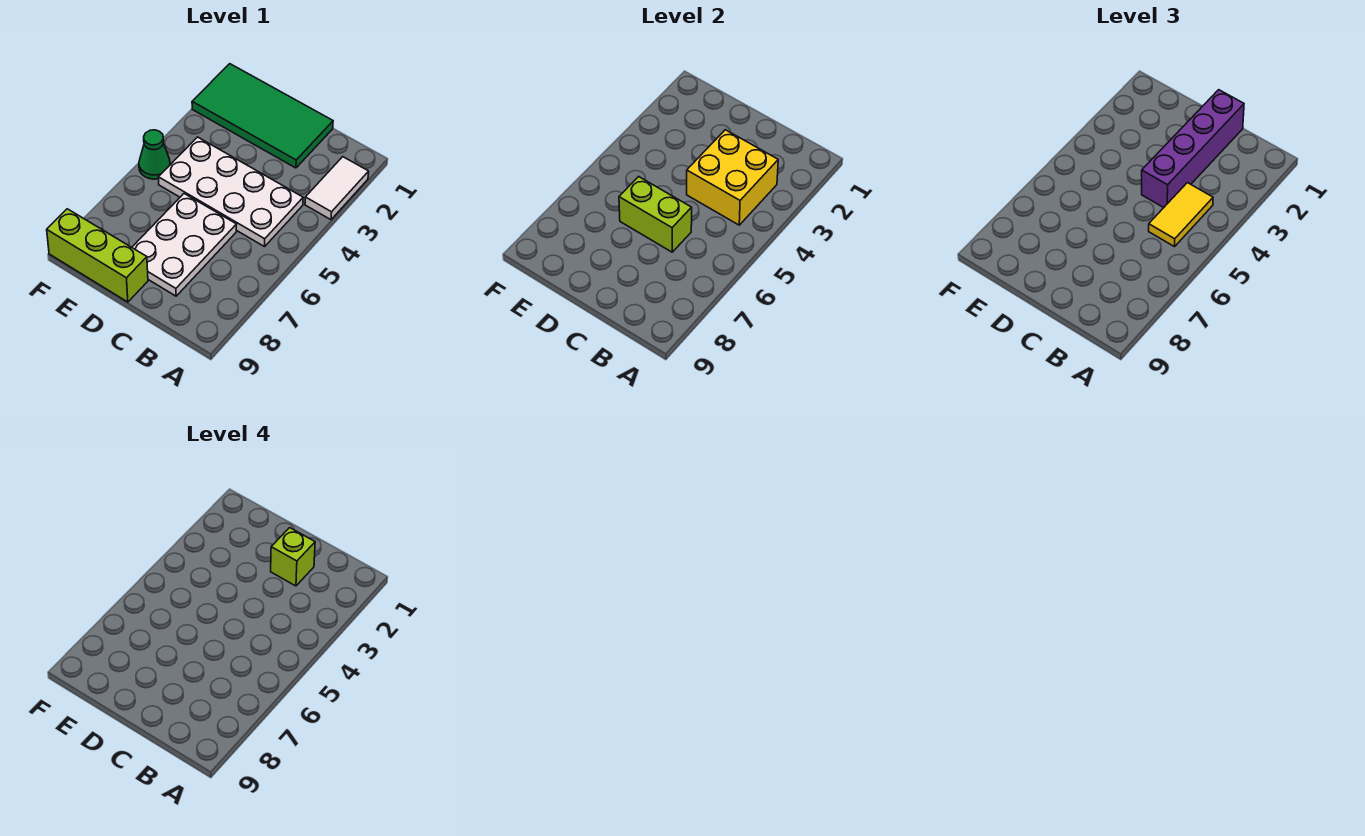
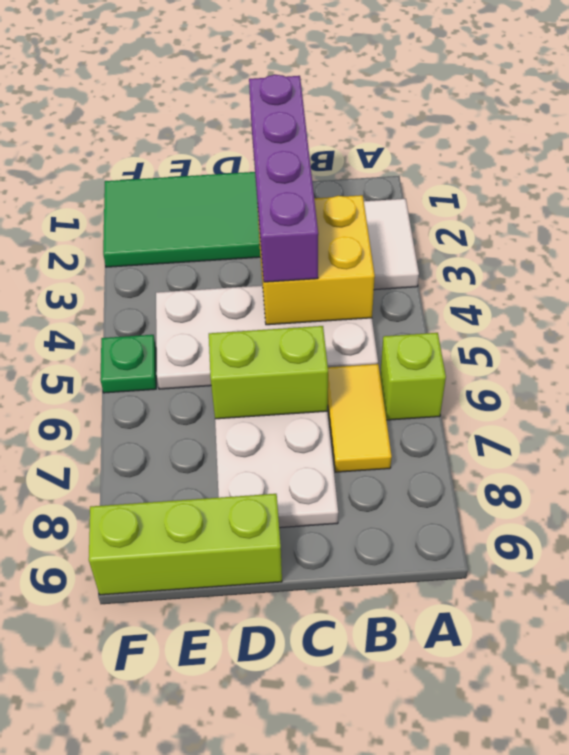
yellow 1x2 tile [1149,183,1213,247] -> yellow 1x2 tile moved to [328,364,392,472]
lime 1x1 brick [271,528,315,586] -> lime 1x1 brick moved to [380,333,446,420]
green 1x1 cone [139,130,170,179] -> green 1x1 plate [100,335,156,393]

